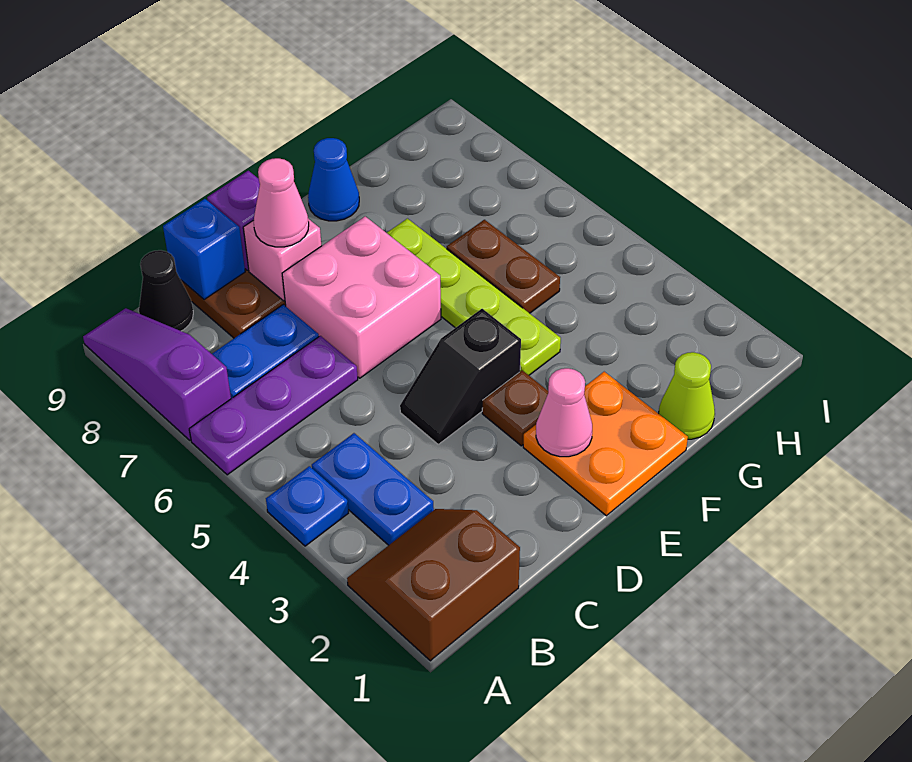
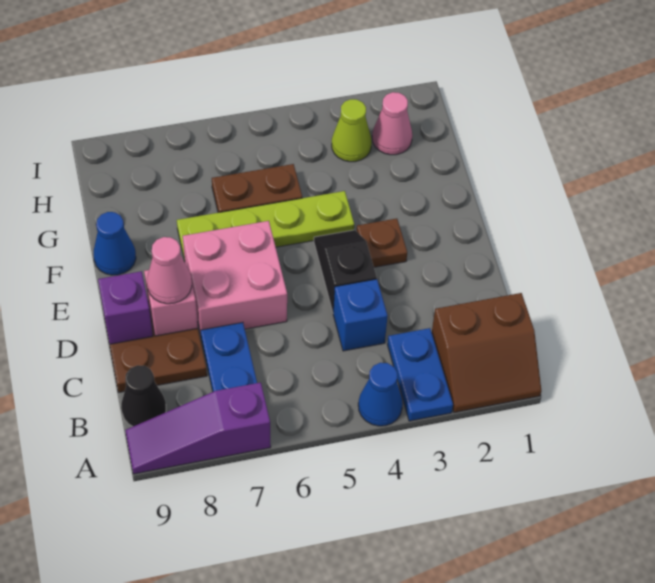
brown 2x2 slope [347,509,520,661] -> brown 2x2 slope turned to [432,293,541,412]
blue 1x1 plate [266,466,348,546] -> blue 1x1 cone [358,363,403,426]
purple 1x3 plate [189,336,358,475] -> none
blue 1x2 plate [312,433,434,545] -> blue 1x2 plate turned to [387,328,453,421]
blue 1x1 brick [163,199,245,300] -> blue 1x1 brick moved to [333,279,388,351]
black 1x2 slope [400,309,521,444] -> black 1x2 slope turned to [314,230,377,312]
orange 2x2 plate [523,372,688,516] -> none
pink 1x1 cone [536,368,592,457] -> pink 1x1 cone moved to [372,92,412,155]
lime 1x1 cone [659,352,715,439] -> lime 1x1 cone moved to [332,99,372,162]

